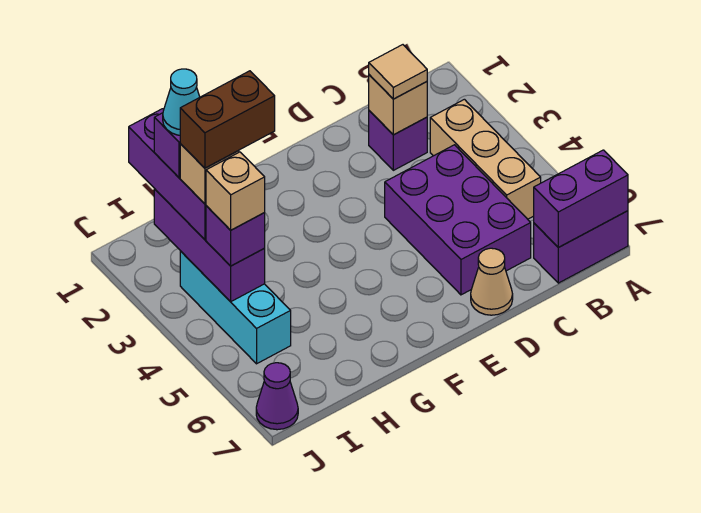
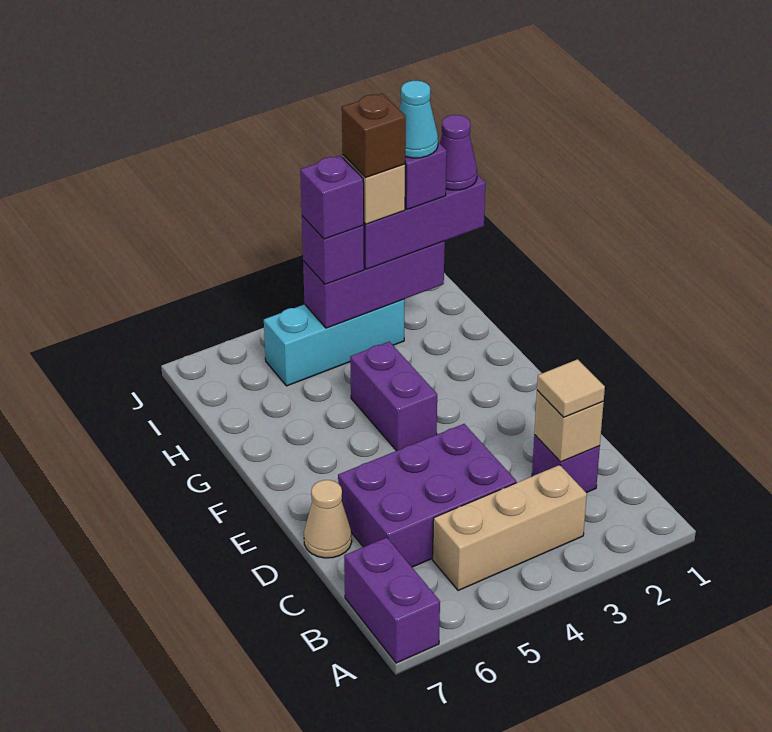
purple 1x2 brick [534,150,628,247] -> purple 1x2 brick moved to [350,342,437,451]
brown 1x2 brick [180,71,275,168] -> brown 1x1 brick [342,94,406,178]
tan 1x1 brick [206,152,265,230] -> purple 1x1 brick [300,156,364,239]
purple 1x1 cone [256,363,298,430] -> purple 1x1 cone moved to [440,115,477,190]

